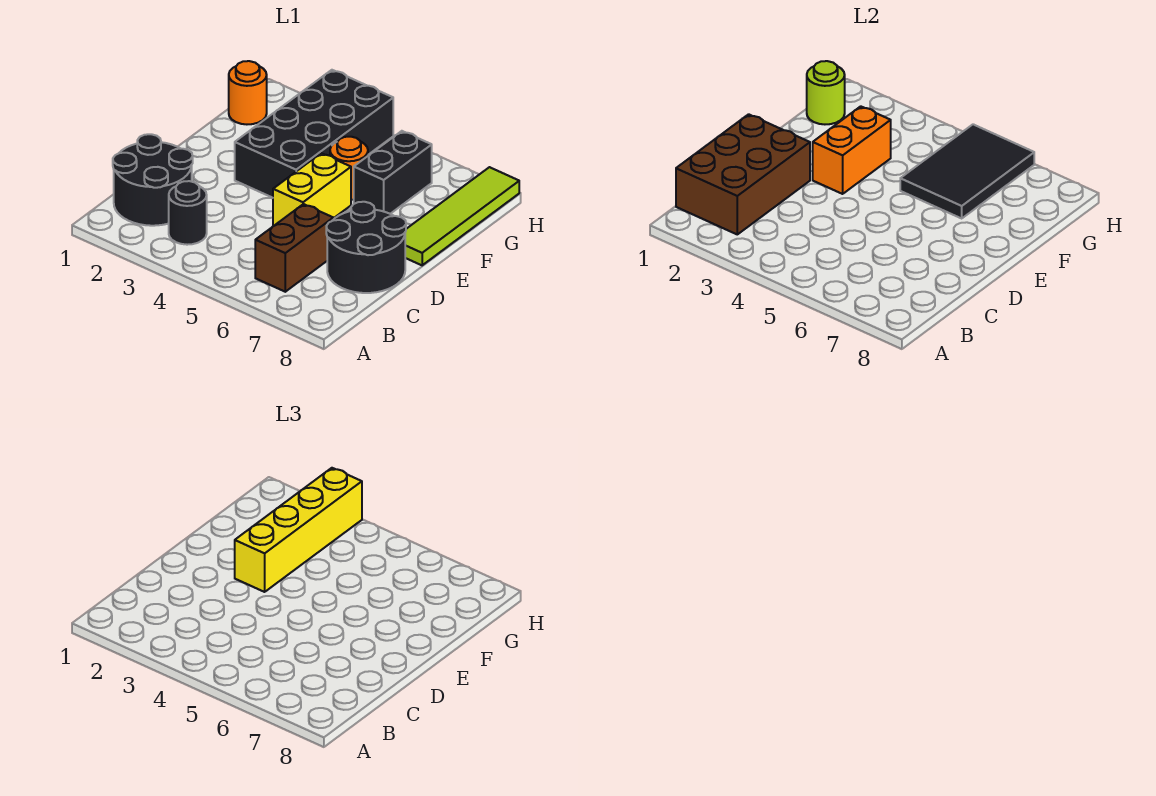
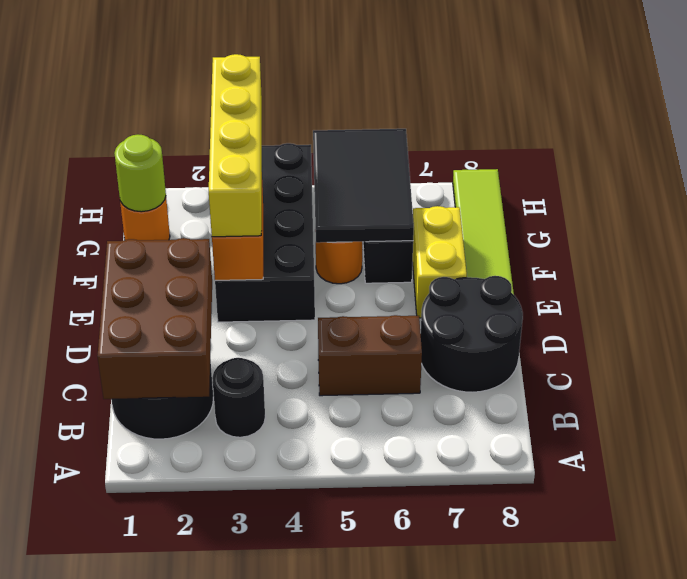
brown 1x2 brick [255,204,333,292] -> brown 1x2 brick turned to [318,315,422,396]
yellow 1x2 brick [273,153,351,226] -> yellow 1x2 brick moved to [413,206,467,318]

